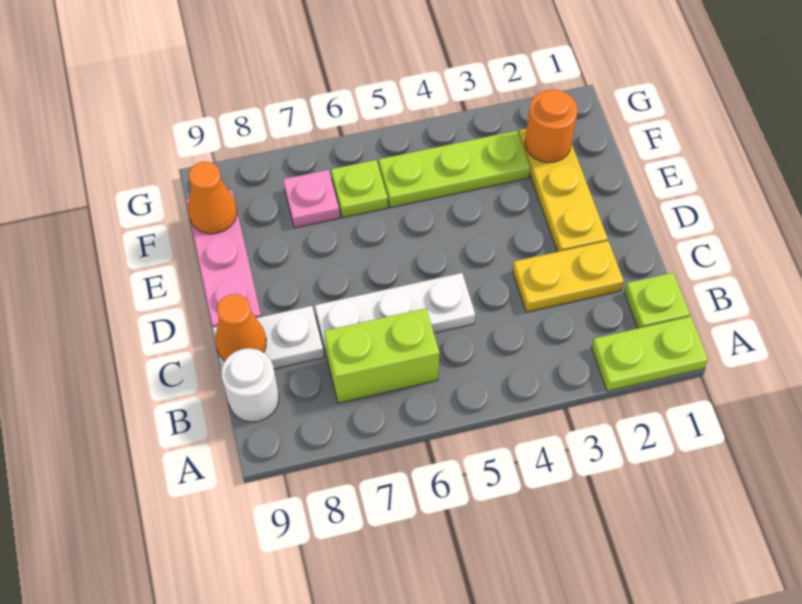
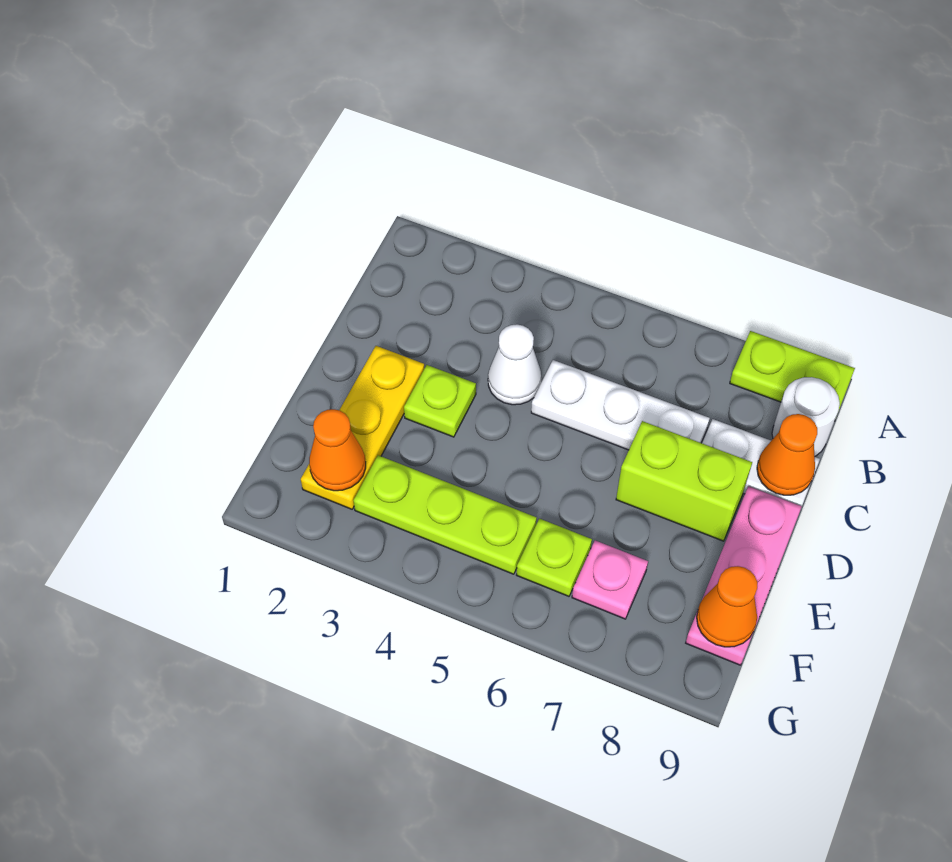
lime 1x2 plate [592,317,708,391] -> lime 1x2 plate moved to [730,331,855,408]
lime 1x1 plate [624,273,690,328] -> lime 1x1 plate moved to [404,365,476,437]
lime 1x2 brick [324,308,440,403] -> lime 1x2 brick moved to [616,421,752,541]
yellow 1x2 plate [512,241,624,312] -> none
none -> white 1x1 cone [488,324,541,405]
orange 1x1 round brick [525,90,578,163] -> orange 1x1 cone [309,409,366,491]

